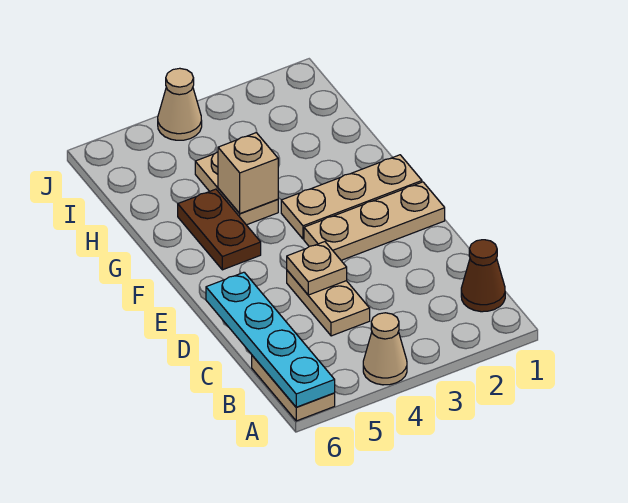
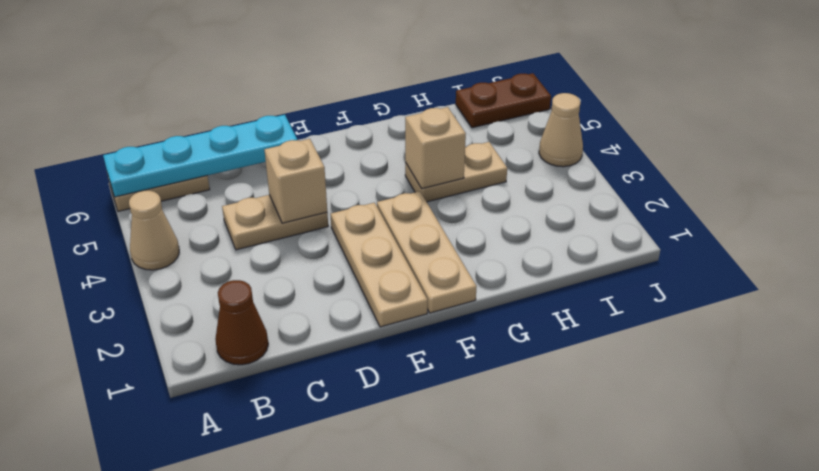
tan 1x1 plate [287,242,347,295] -> tan 1x1 brick [264,139,327,223]
brown 1x2 plate [178,189,261,270] -> brown 1x2 plate moved to [456,73,551,128]

